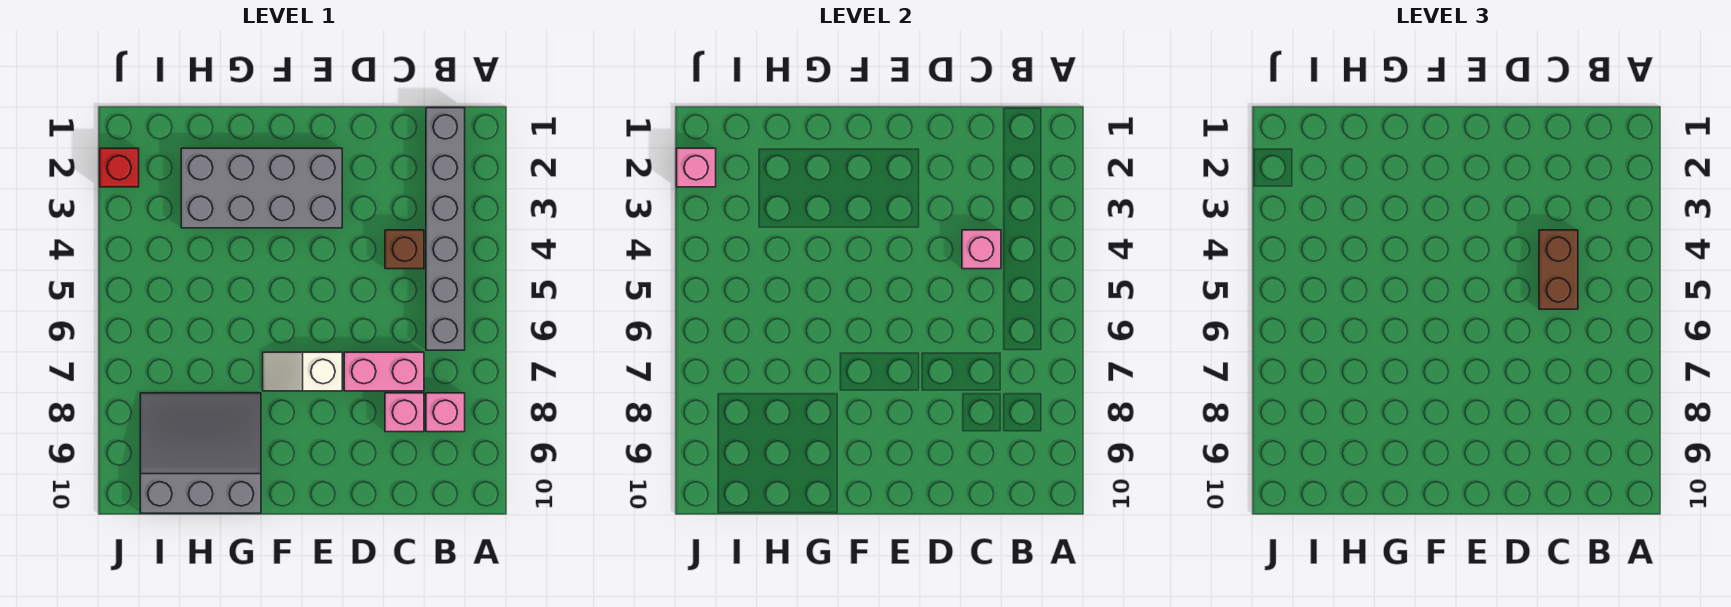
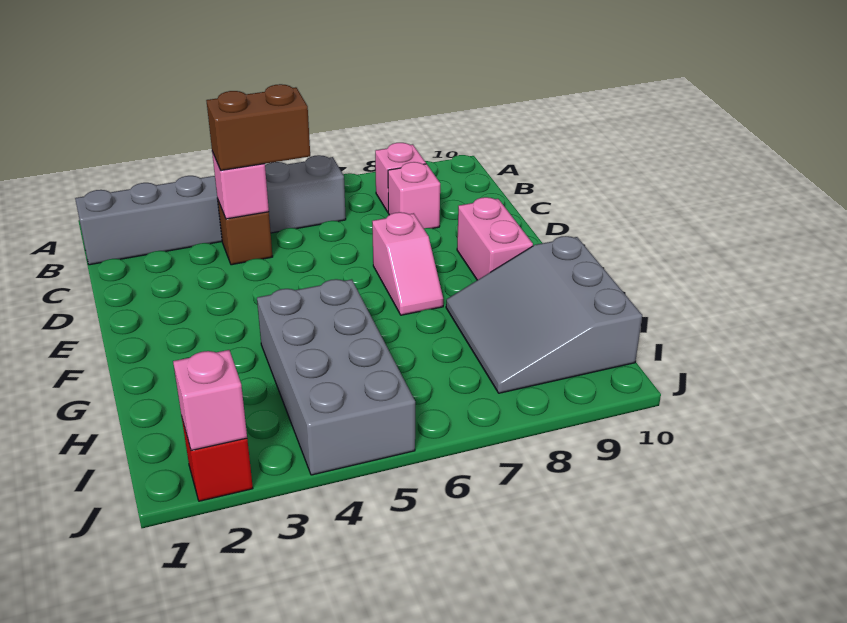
pink 1x2 brick [344,352,424,391] -> pink 1x2 brick moved to [457,197,533,280]
grey 2x4 brick [181,148,342,228] -> grey 2x4 brick moved to [257,279,415,475]
white 1x2 slope [263,352,342,391] -> pink 1x2 slope [372,212,443,315]

